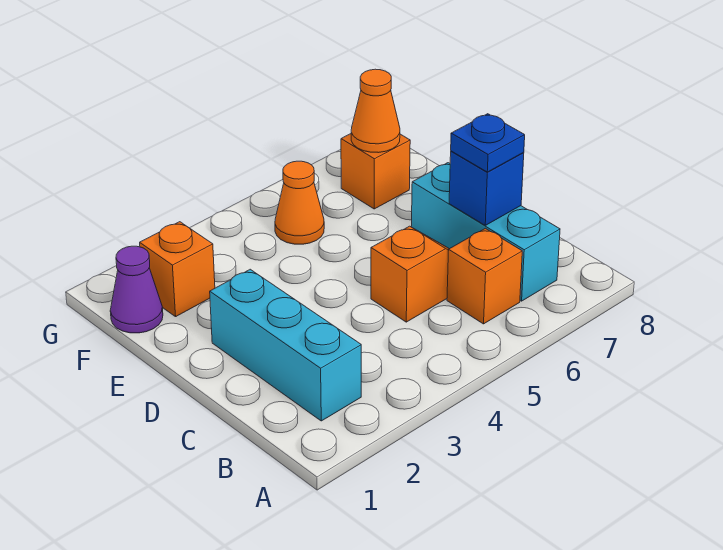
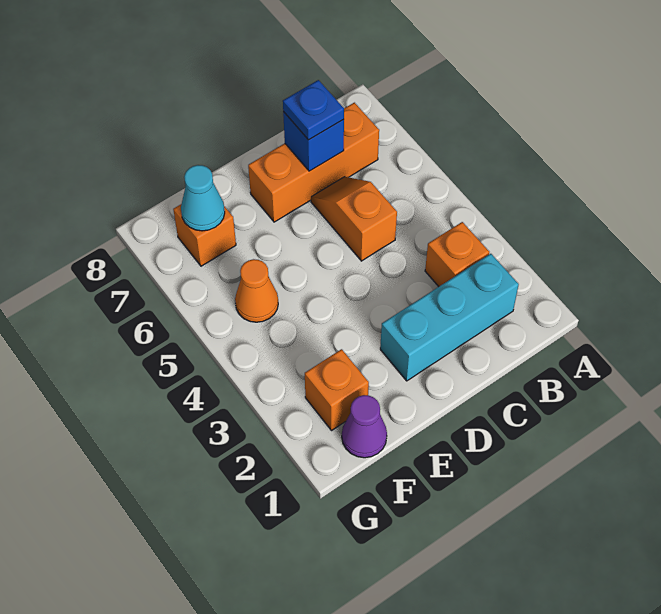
orange 1x1 brick [447,228,522,324] -> orange 1x1 brick moved to [425,222,489,287]
cyan 1x3 brick [411,163,560,301] -> orange 1x3 brick [248,103,379,222]
orange 1x1 cone [351,69,400,153] -> cyan 1x1 cone [181,165,225,231]

